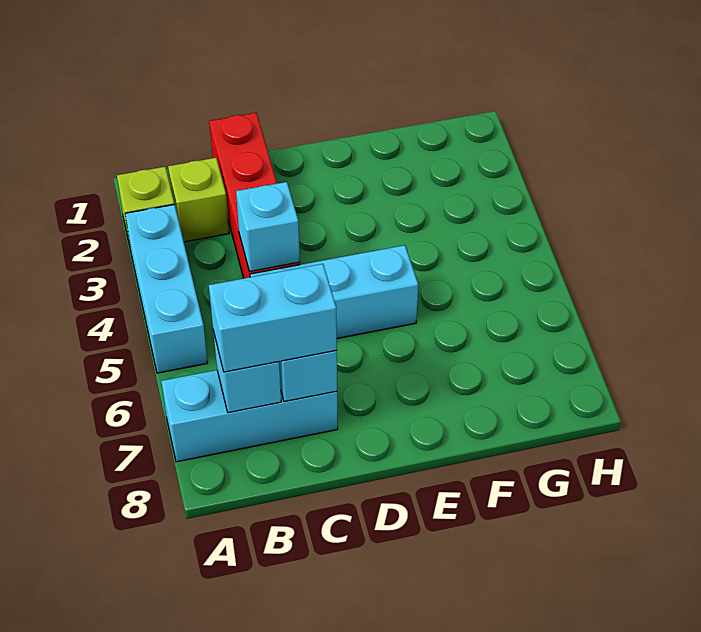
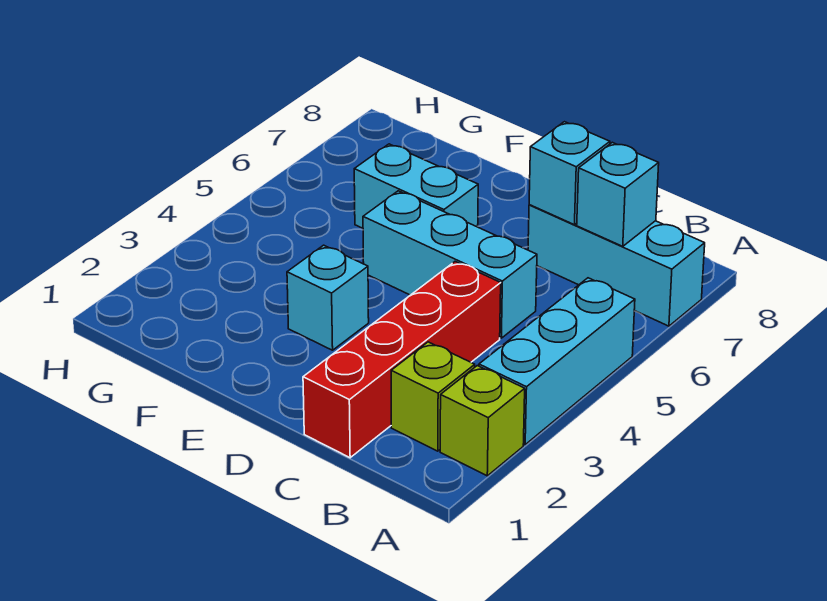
cyan 1x2 brick [209,264,337,372] -> cyan 1x2 brick moved to [354,144,478,228]
cyan 1x1 brick [236,182,300,272] -> cyan 1x1 brick moved to [287,245,369,350]

